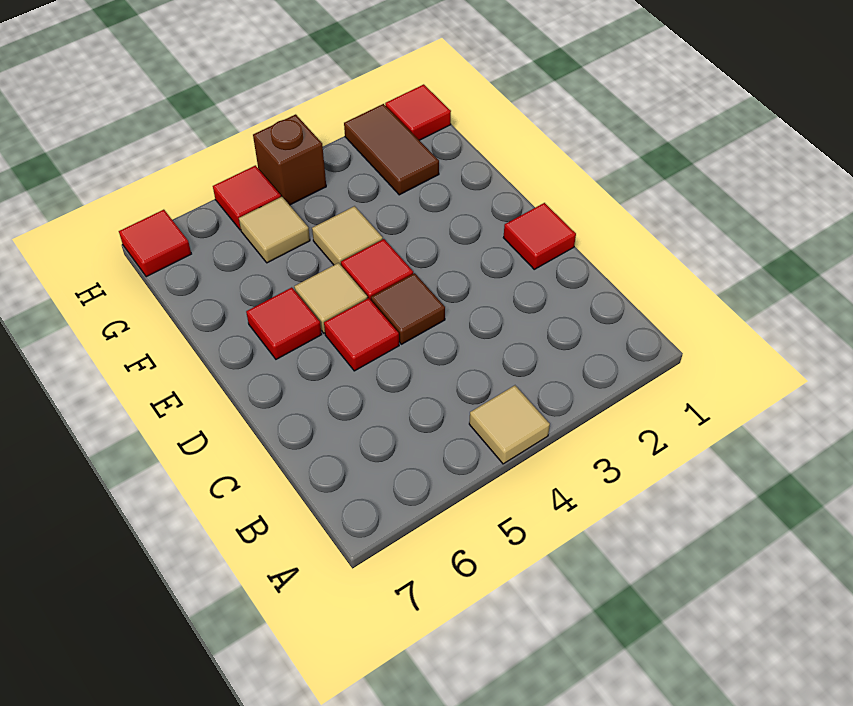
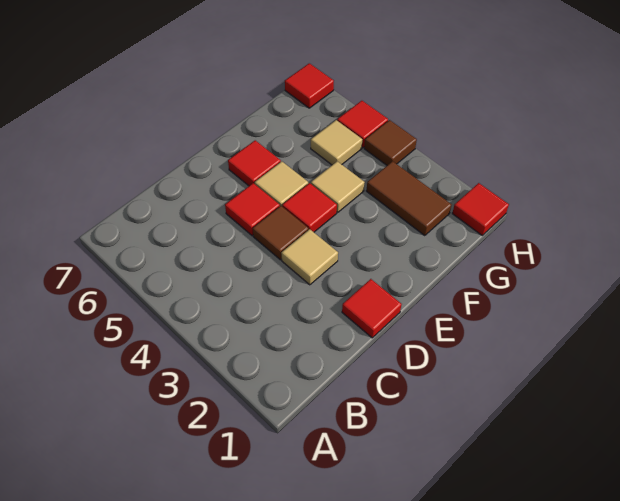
tan 1x1 tile [469,385,550,464] -> tan 1x1 tile moved to [281,229,338,285]
brown 1x2 tile [344,104,439,195] -> brown 1x2 tile turned to [366,161,452,236]
brown 1x1 brick [253,114,326,205] -> brown 1x1 tile [364,120,417,165]

